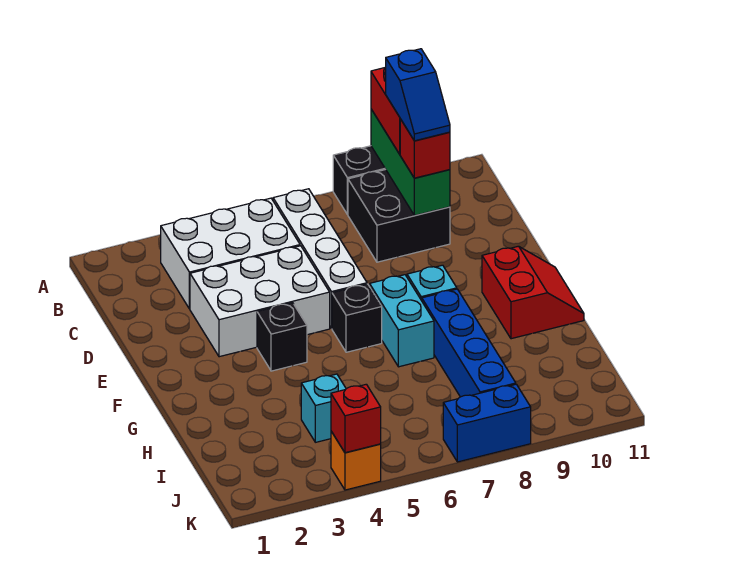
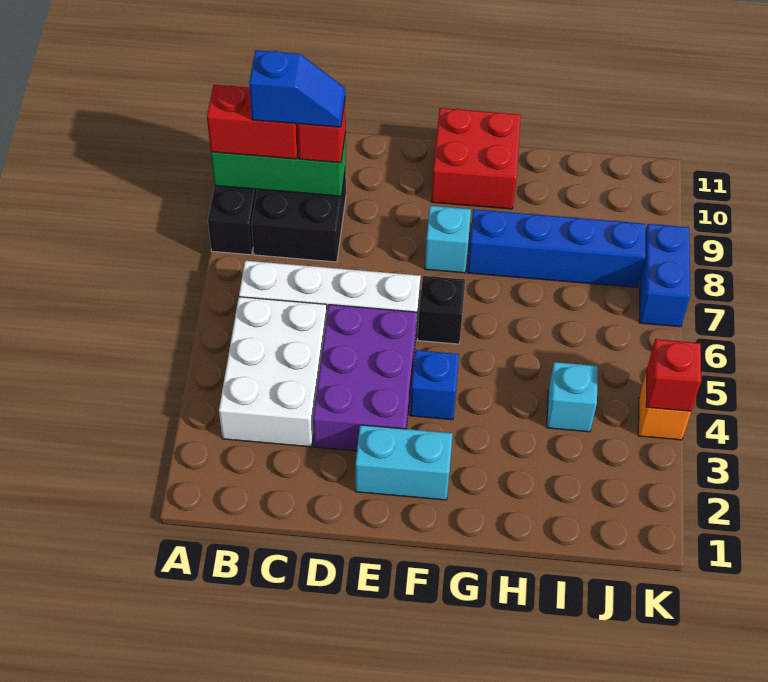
white 2x3 brick [190,246,330,357] -> purple 2x3 brick [313,305,417,451]
black 1x1 brick [257,303,307,371] -> blue 1x1 brick [410,350,459,420]
cyan 1x2 brick [370,275,434,367] -> cyan 1x2 brick moved to [355,425,453,500]
red 2x2 slope [482,246,584,339] -> red 2x2 brick [431,108,521,209]

